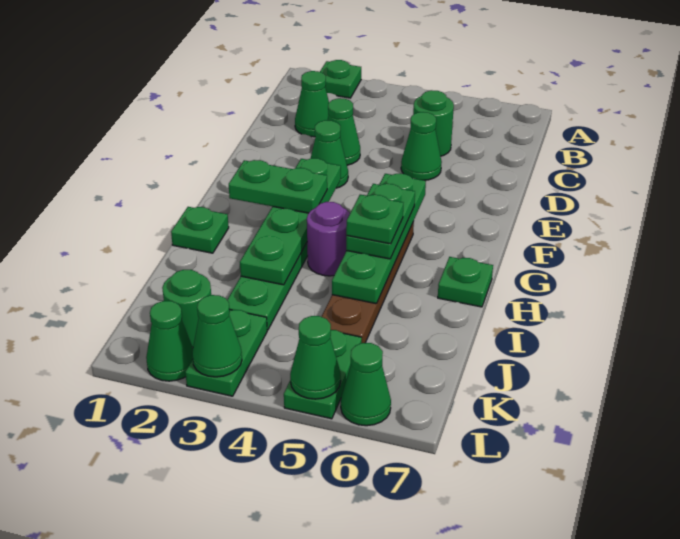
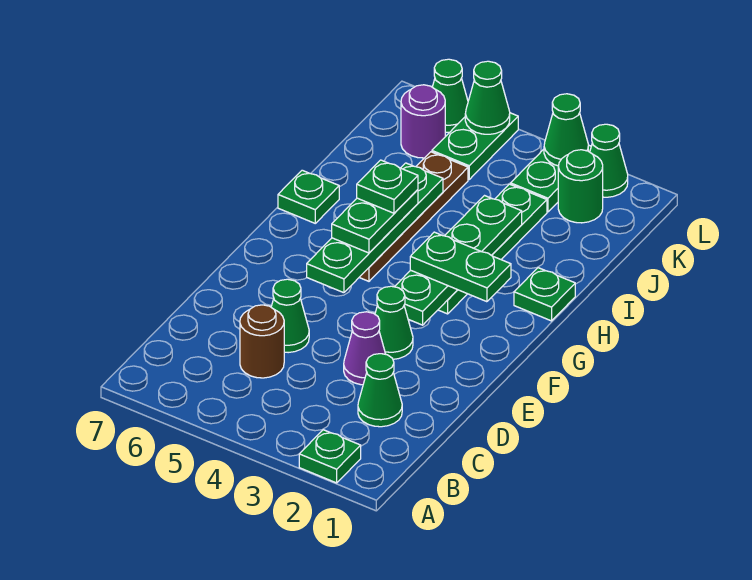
green 1x1 round brick [413,90,454,156] -> brown 1x1 round brick [240,305,284,378]
green 1x1 cone [327,98,360,165] -> purple 1x1 cone [344,312,385,385]
purple 1x1 round brick [307,202,350,276] -> purple 1x1 round brick moved to [401,85,445,158]

